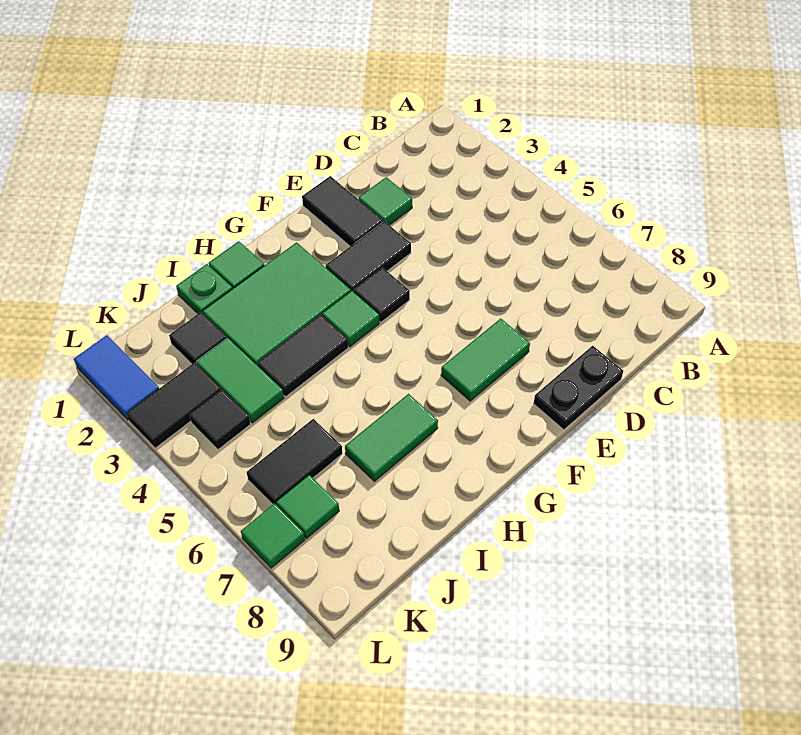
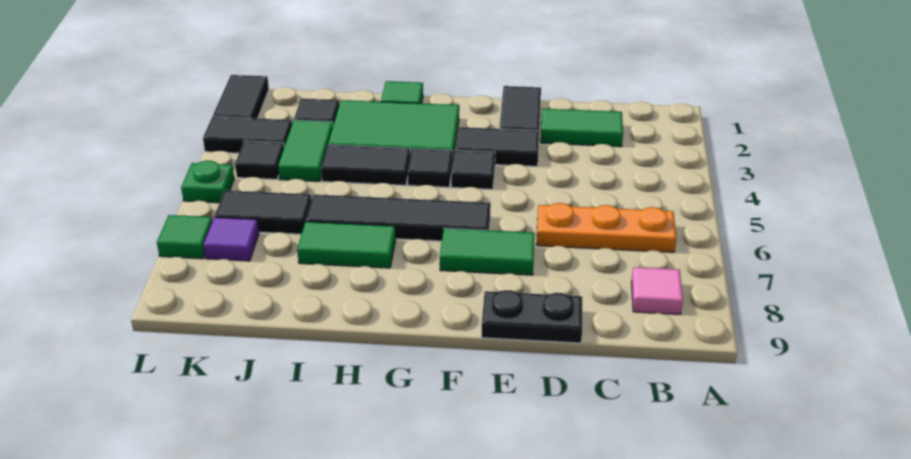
none -> orange 1x3 plate [536,203,676,252]
none -> pink 1x1 tile [631,267,683,314]
green 1x1 tile [359,177,412,225] -> green 1x2 tile [541,109,623,147]
none -> black 1x4 tile [306,195,491,241]
green 1x1 tile [322,291,379,347] -> black 1x1 tile [408,148,453,187]
green 1x1 plate [176,264,233,314] -> green 1x1 plate moved to [181,161,234,203]
green 1x1 tile [276,475,339,538] -> purple 1x1 tile [203,217,259,261]
blue 1x2 tile [74,335,159,420] -> black 1x2 tile [213,75,269,119]

